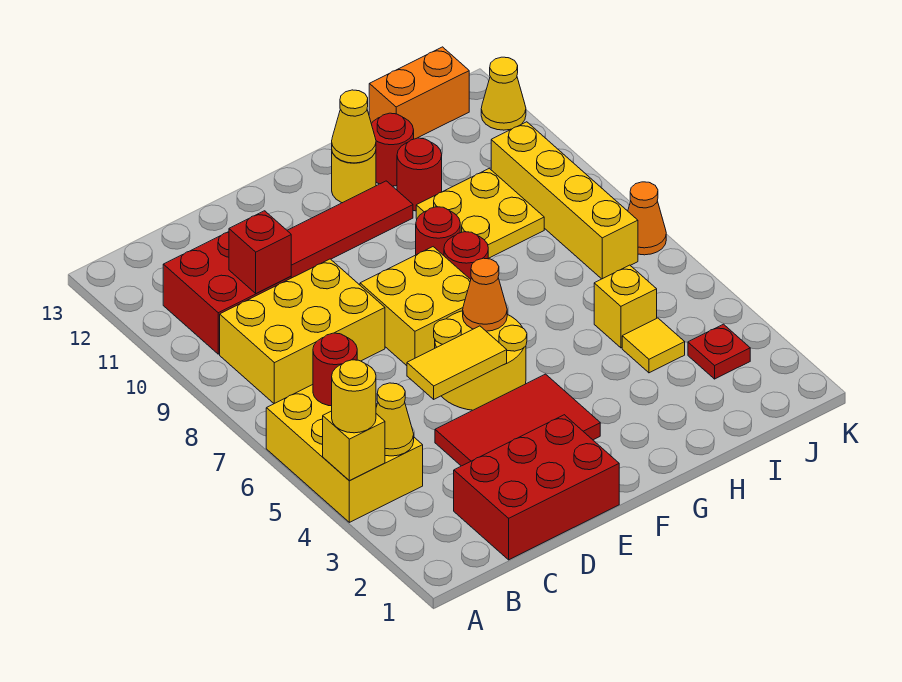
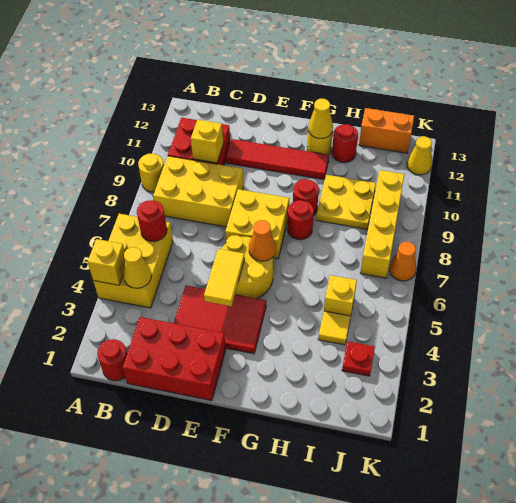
yellow 1x1 round brick [332,360,376,433] -> yellow 1x1 round brick moved to [138,154,164,192]
red 1x1 brick [229,211,291,294] -> yellow 1x1 brick [191,120,223,163]
yellow 1x2 tile [407,326,507,399] -> yellow 1x2 tile turned to [204,249,245,306]
red 1x1 round brick [397,138,442,211] -> red 1x1 round brick moved to [97,339,127,381]

